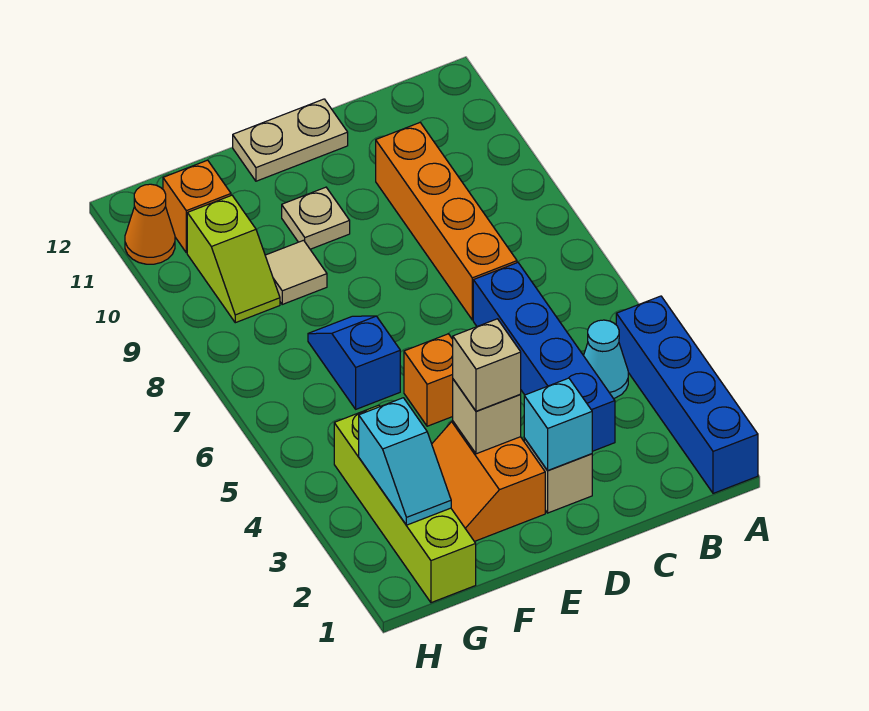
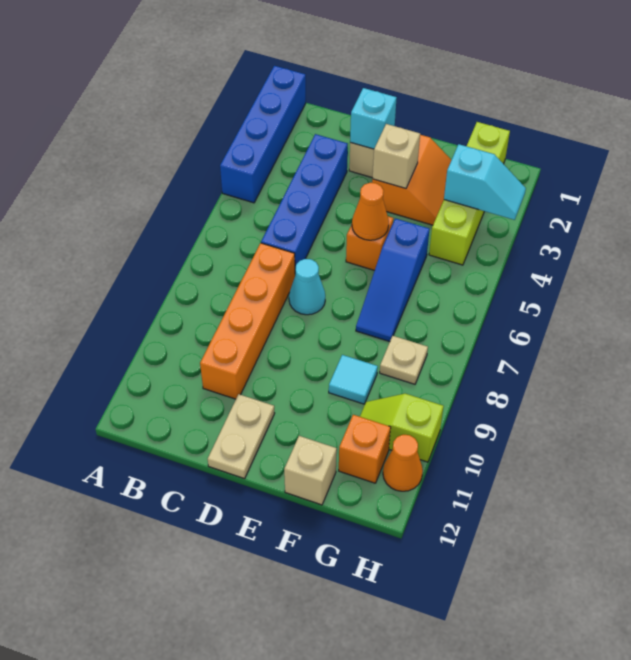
cyan 1x1 cone [584,320,628,399] -> cyan 1x1 cone moved to [289,259,325,315]
tan 1x2 plate [233,99,348,181] -> tan 1x2 plate turned to [208,394,275,479]
tan 1x1 brick [453,319,521,411] -> tan 1x1 brick moved to [284,436,337,505]
none -> orange 1x1 cone [352,183,389,240]
tan 1x1 plate [282,187,350,249] -> tan 1x1 plate moved to [380,336,428,384]
blue 1x2 slope [308,316,400,409] -> blue 1x3 slope [356,218,430,342]
tan 1x1 tile [265,240,327,304] -> cyan 1x1 tile [329,355,378,404]
cyan 1x2 slope [359,398,451,525] -> cyan 1x2 slope turned to [444,144,526,220]
lime 1x2 slope [187,195,280,323] -> lime 1x2 slope turned to [360,394,444,462]

